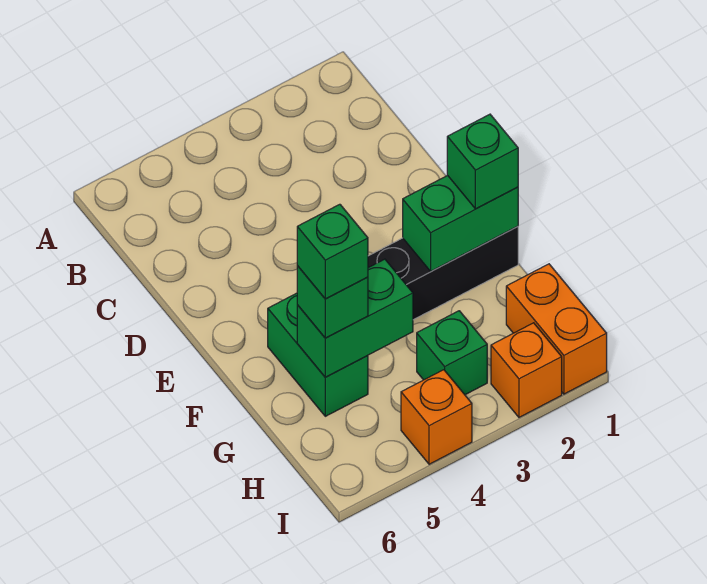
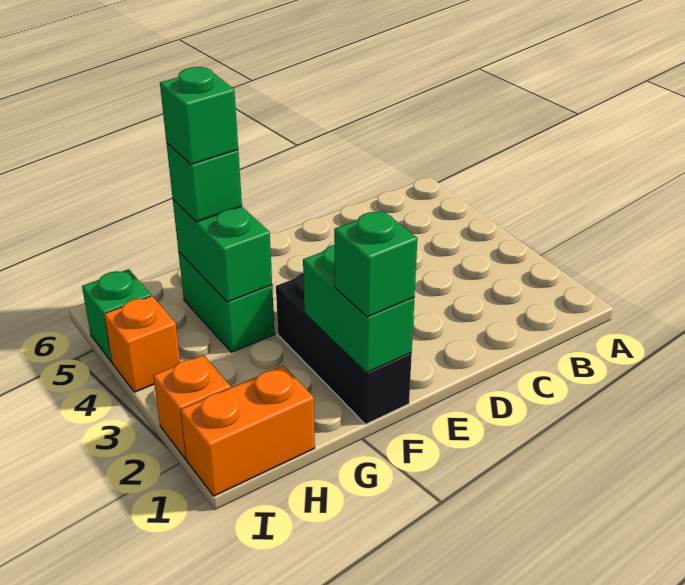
green 1x2 brick [268,293,368,416] -> green 1x2 brick turned to [179,252,275,352]
green 1x1 brick [417,311,487,395] -> green 1x1 brick moved to [82,269,151,362]

